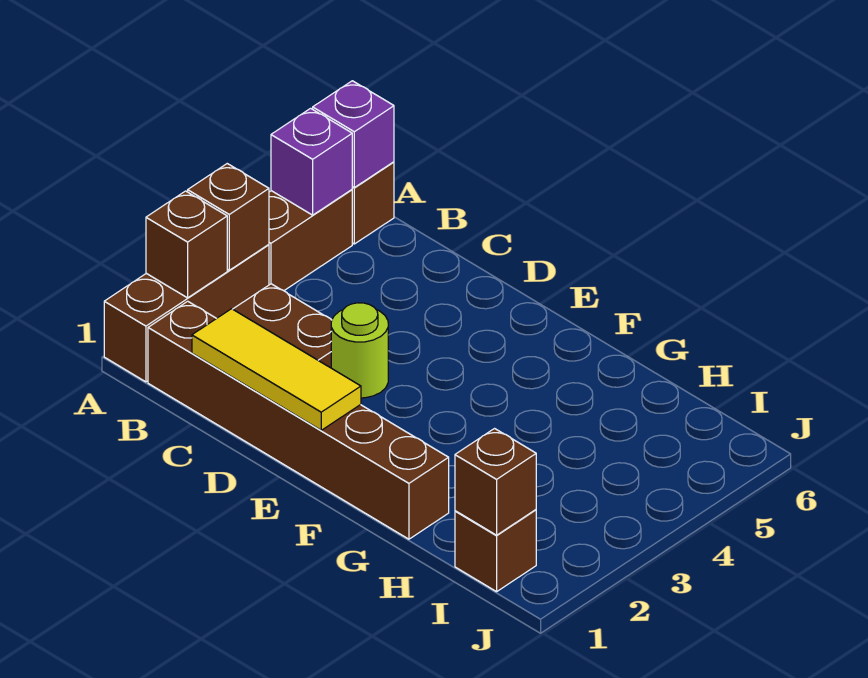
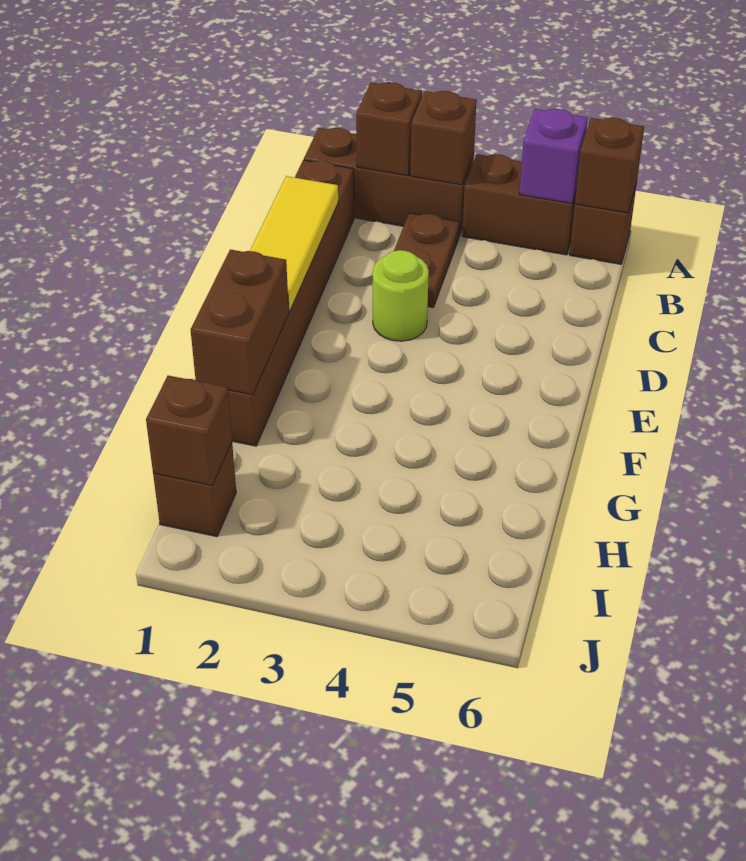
purple 1x1 brick [313,81,394,187] -> brown 1x1 brick [575,118,644,213]
none -> brown 1x2 brick [191,250,289,395]

